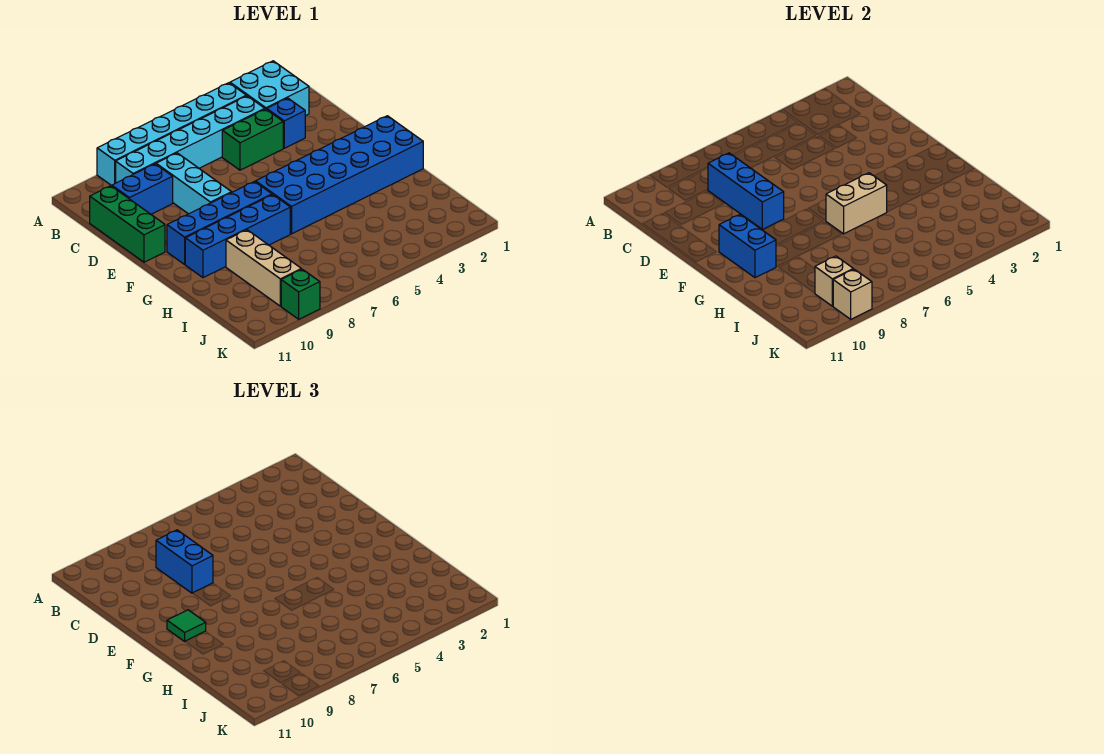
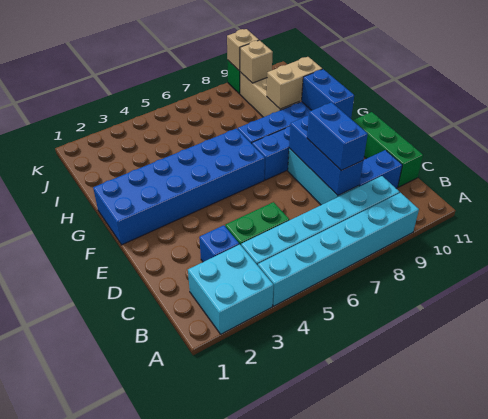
green 1x1 tile [167,610,206,641] -> none
tan 1x2 brick [826,173,887,234] -> tan 1x2 brick moved to [267,57,322,109]

